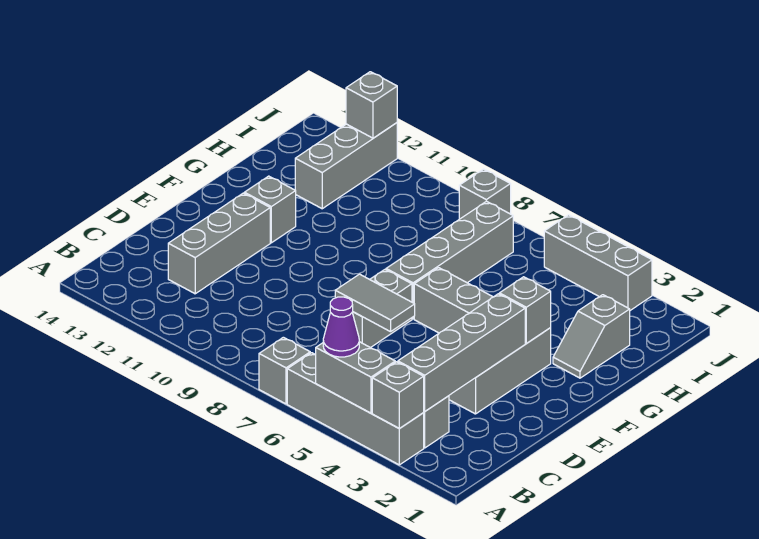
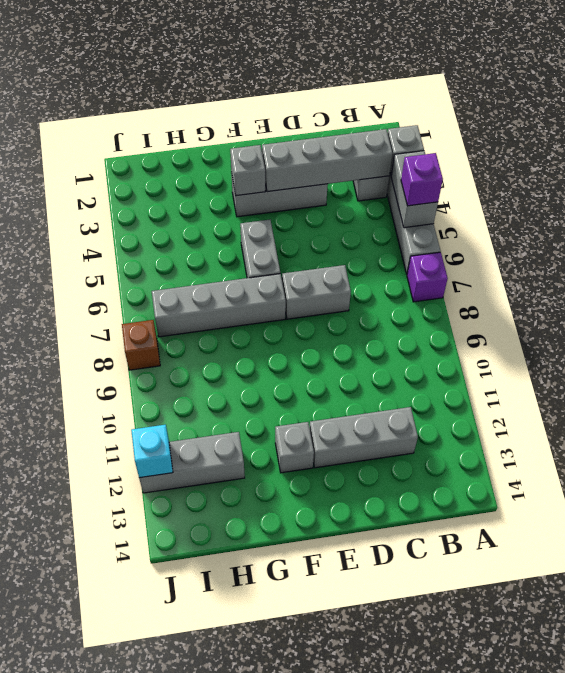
purple 1x1 cone [323,297,359,357] -> purple 1x1 brick [401,153,443,206]
grey 1x1 brick [259,337,310,404] -> purple 1x1 brick [407,252,448,302]
grey 1x2 tile [335,274,415,332] -> none
grey 1x2 slope [553,295,630,378] -> none
grey 1x3 brick [544,215,652,310] -> none
grey 1x1 brick [459,169,511,219] -> brown 1x1 brick [122,320,160,370]
grey 1x1 brick [346,72,397,138] -> cyan 1x1 brick [131,425,173,478]

